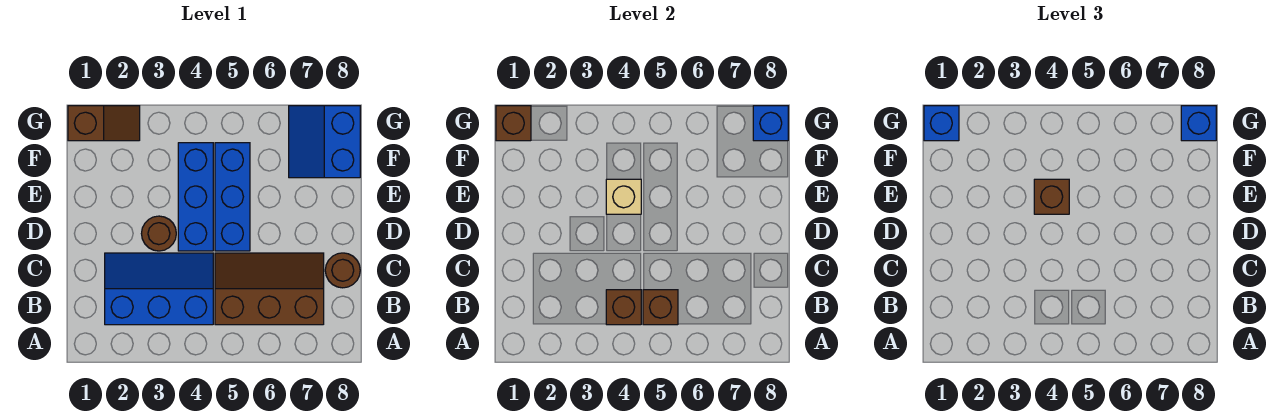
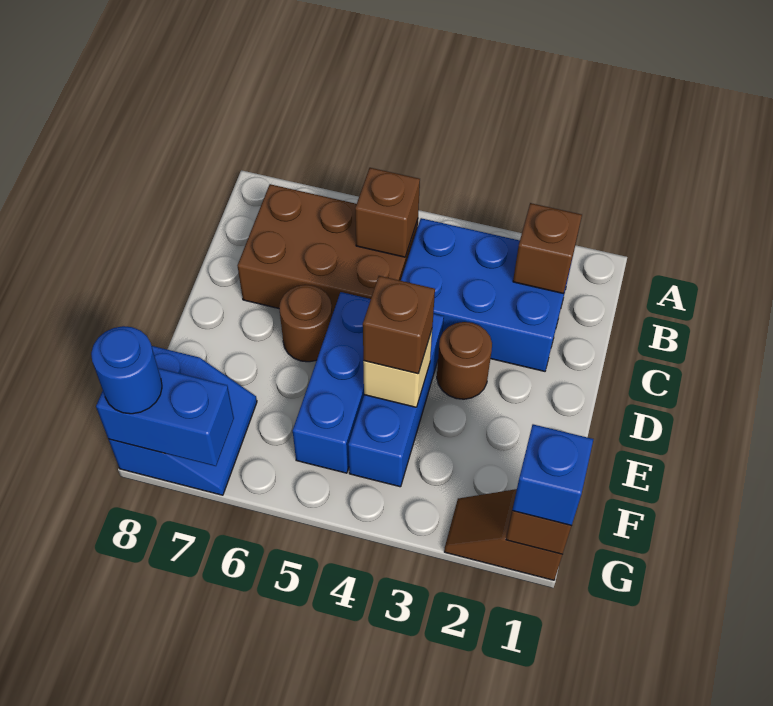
blue 2x3 slope [105,253,213,325] -> blue 2x3 brick [401,218,571,371]
brown 1x1 brick [606,290,641,325] -> brown 1x1 brick moved to [513,203,582,294]
brown 2x3 slope [215,253,324,325] -> brown 2x3 brick [238,184,418,315]
brown 1x1 round brick [325,253,360,288] -> brown 1x1 round brick moved to [279,285,332,362]
blue 1x1 brick [753,106,788,141] -> blue 1x2 brick [96,368,234,466]
blue 1x1 brick [1181,106,1216,141] -> blue 1x1 round brick [91,326,162,414]

